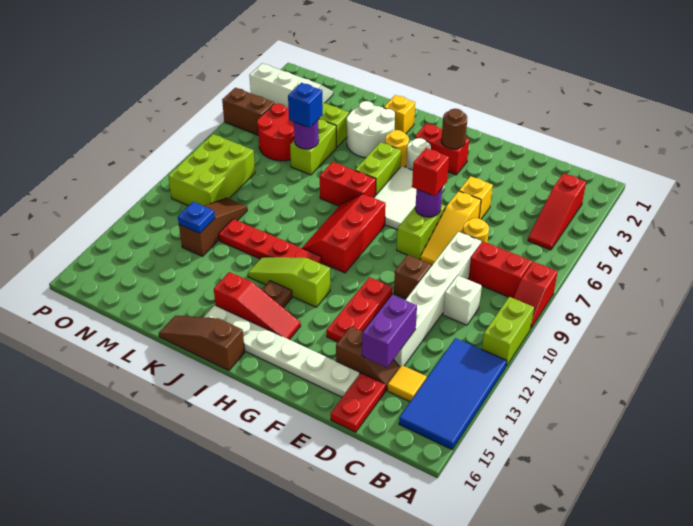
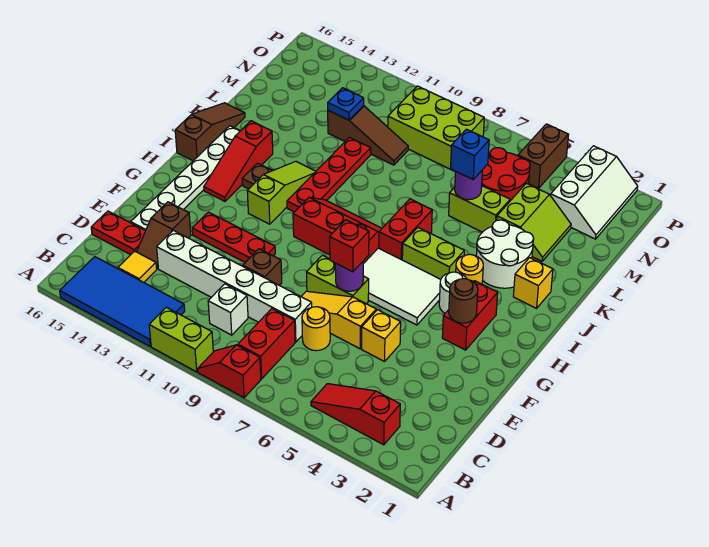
purple 1x2 brick [362,295,417,367] -> none

